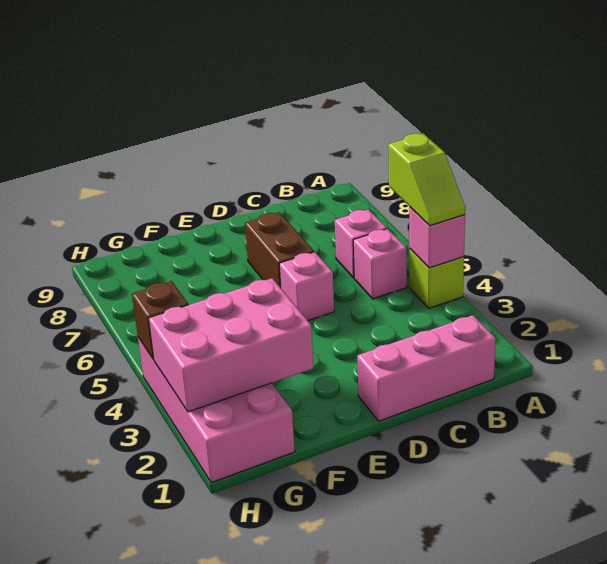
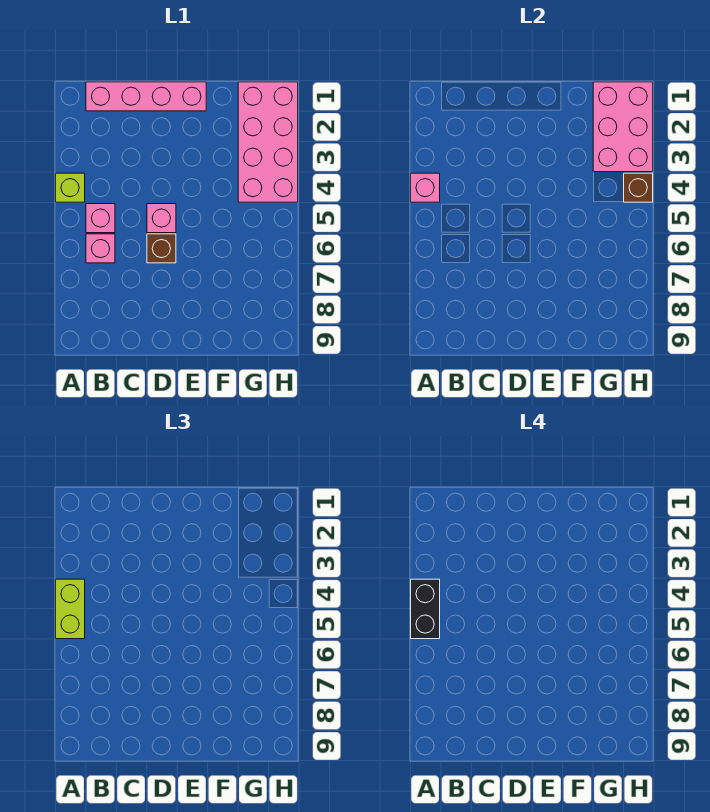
lime 1x2 slope [388,133,465,226] -> lime 1x2 brick [56,579,85,639]
none -> black 1x2 brick [411,579,440,639]
pink 1x3 brick [357,315,496,421] -> pink 1x4 brick [86,82,206,111]
brown 1x2 brick [245,212,314,288] -> brown 1x1 brick [147,234,176,263]
pink 2x3 brick [148,278,313,412] -> pink 2x3 brick turned to [593,82,653,172]

